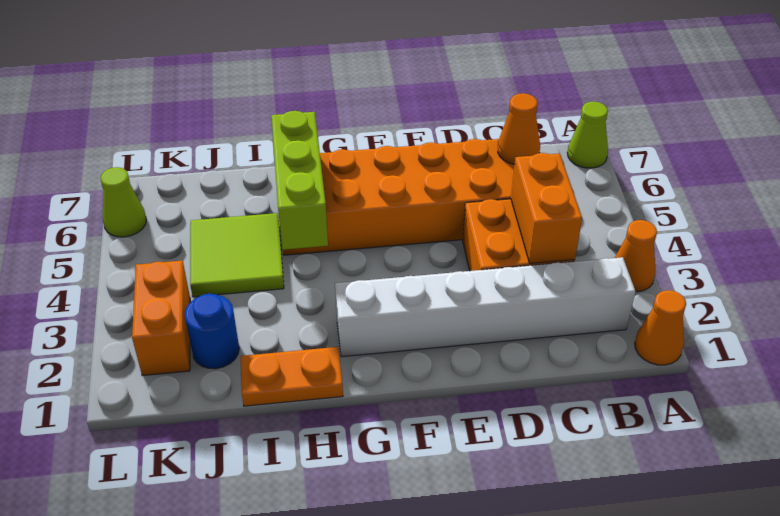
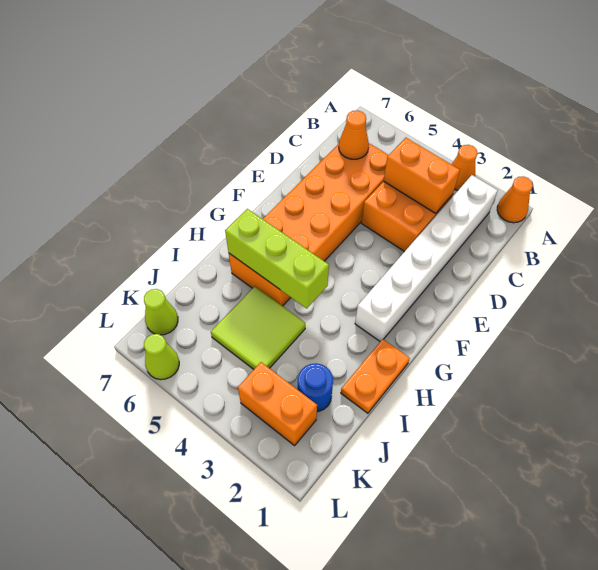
lime 1x1 cone [567,102,608,168] -> lime 1x1 cone moved to [144,289,178,335]

